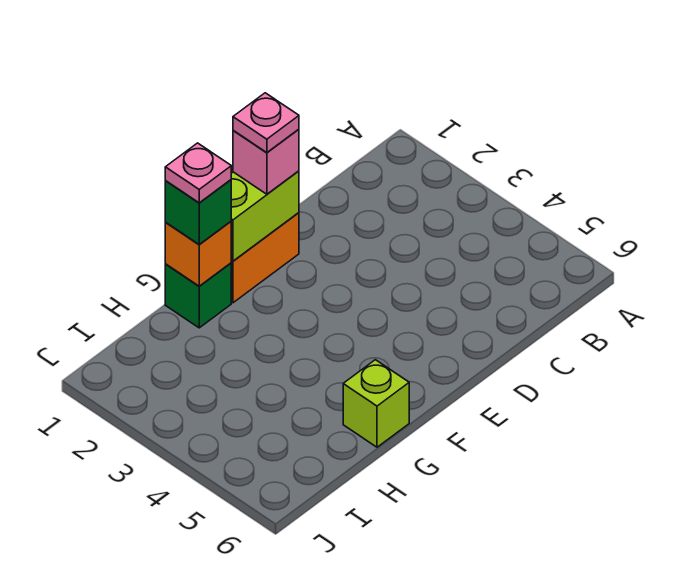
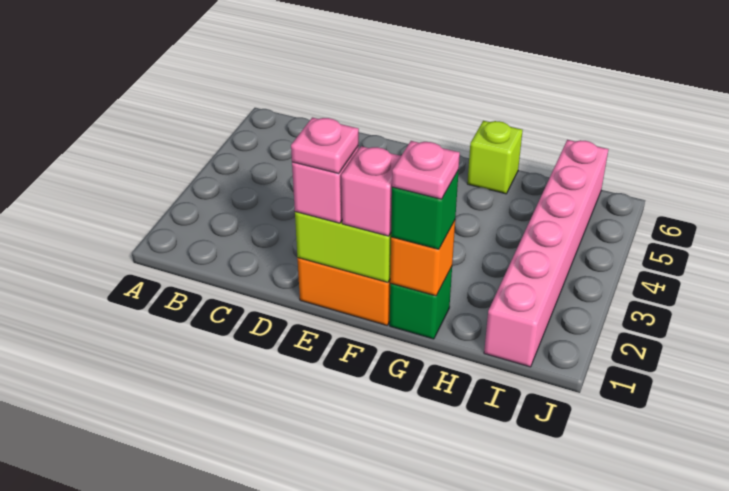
none -> pink 1x1 brick [341,146,401,236]
none -> pink 1x6 brick [484,140,608,367]

